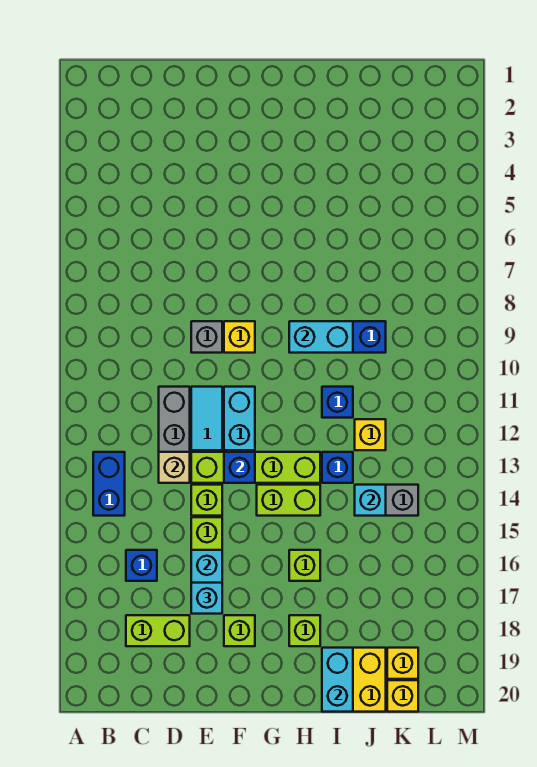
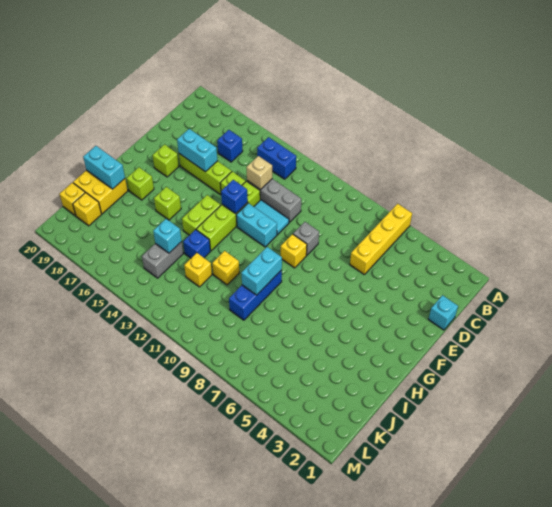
none -> yellow 1x4 brick [350,204,412,274]
lime 1x2 brick [126,615,190,646] -> none
cyan 1x1 brick [191,583,222,614] -> cyan 1x1 brick moved to [429,295,458,330]
blue 1x1 brick [322,387,353,418] -> yellow 1x1 brick [212,251,239,285]

